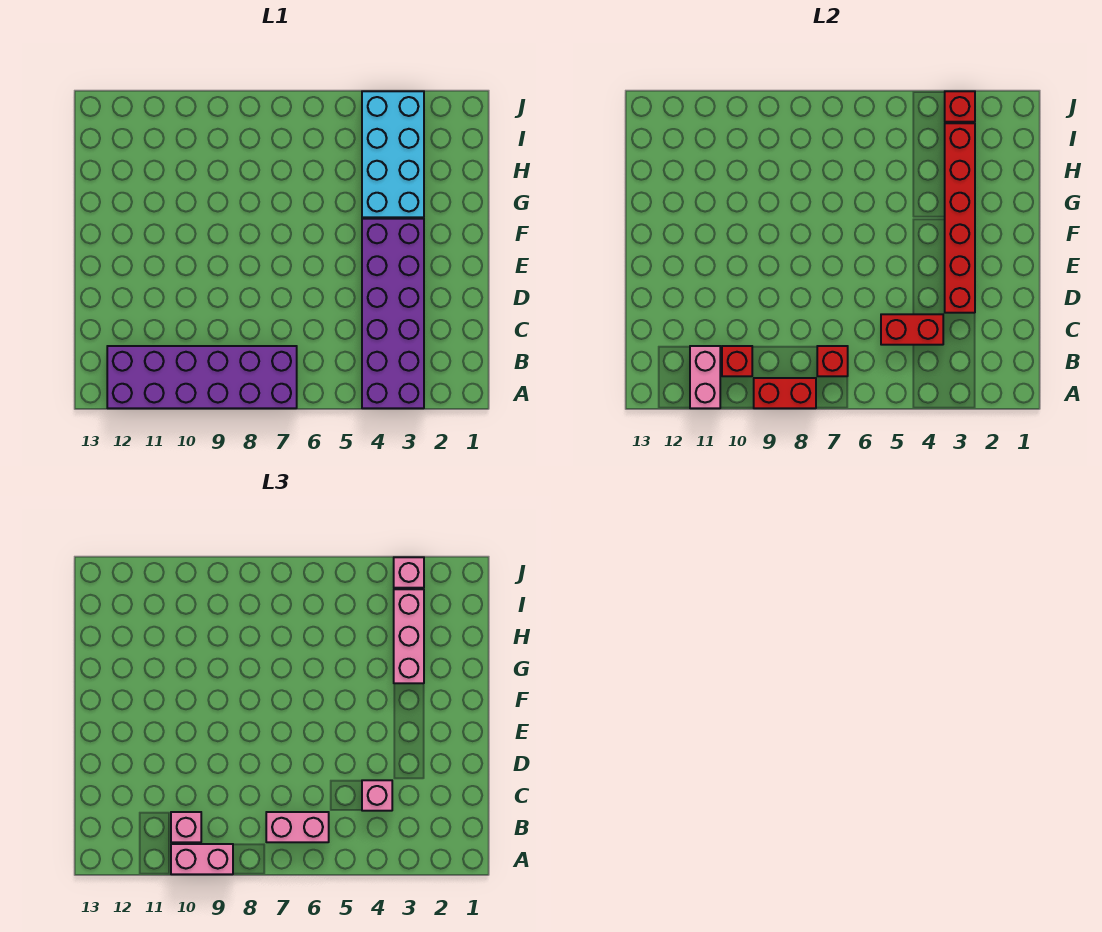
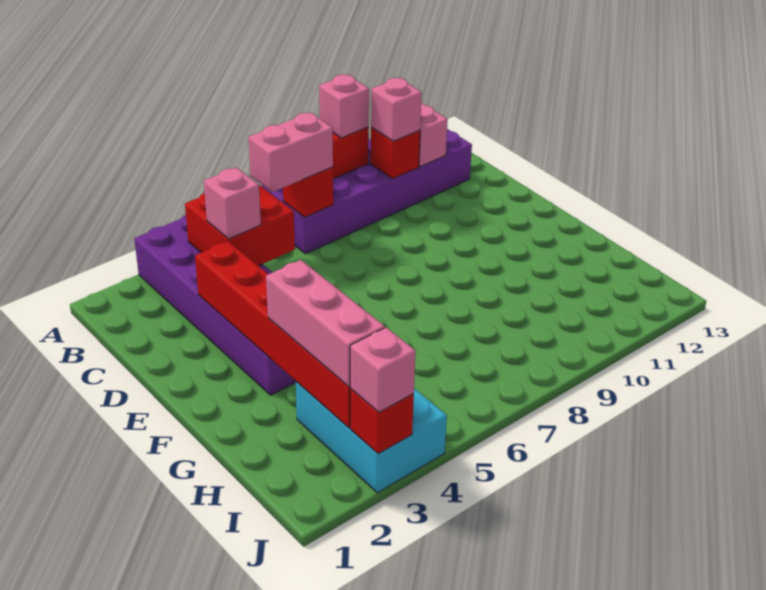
pink 1x2 brick [171,844,233,874] -> pink 1x1 brick [319,74,369,138]
red 1x2 brick [881,314,943,345] -> red 2x2 brick [185,185,295,266]
cyan 2x4 brick [362,91,424,217] -> cyan 2x3 brick [296,382,447,493]

